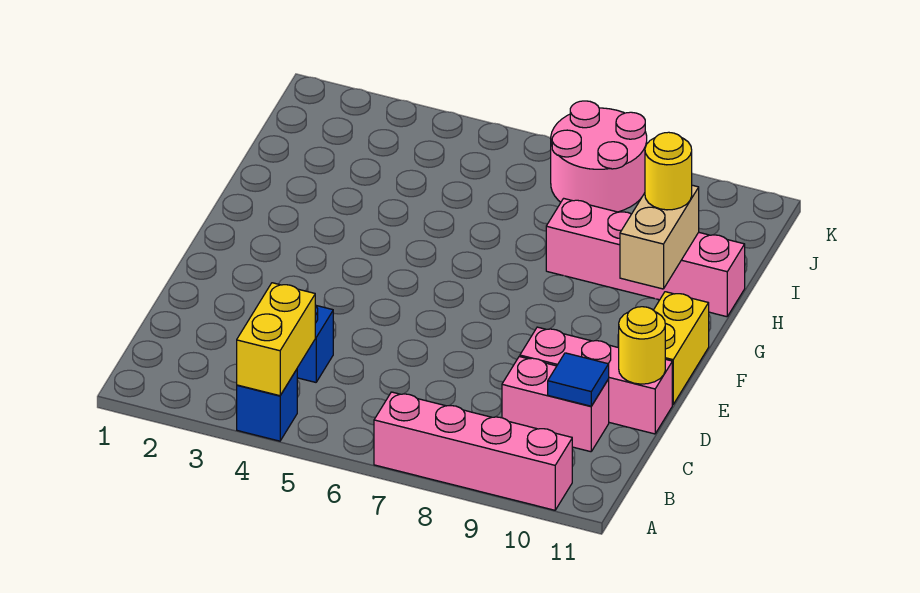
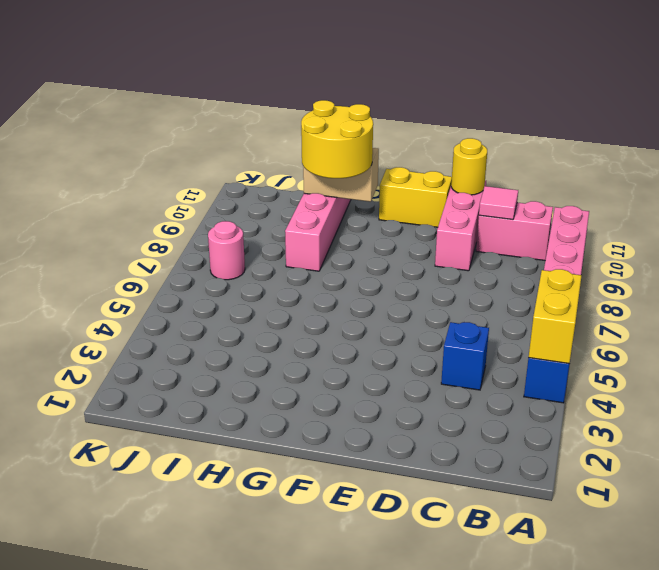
yellow 1x2 brick [237,283,315,396] -> yellow 1x2 brick turned to [529,269,582,364]
pink 1x2 brick [502,357,609,452] -> pink 1x2 brick turned to [476,201,553,260]
blue 1x1 tile [548,353,609,406] -> pink 1x1 tile [479,186,518,219]
yellow 1x1 round brick [645,132,692,210] -> yellow 2x2 round brick [301,100,373,178]
pink 2x2 round brick [551,101,647,212] -> pink 1x1 round brick [208,221,245,280]

